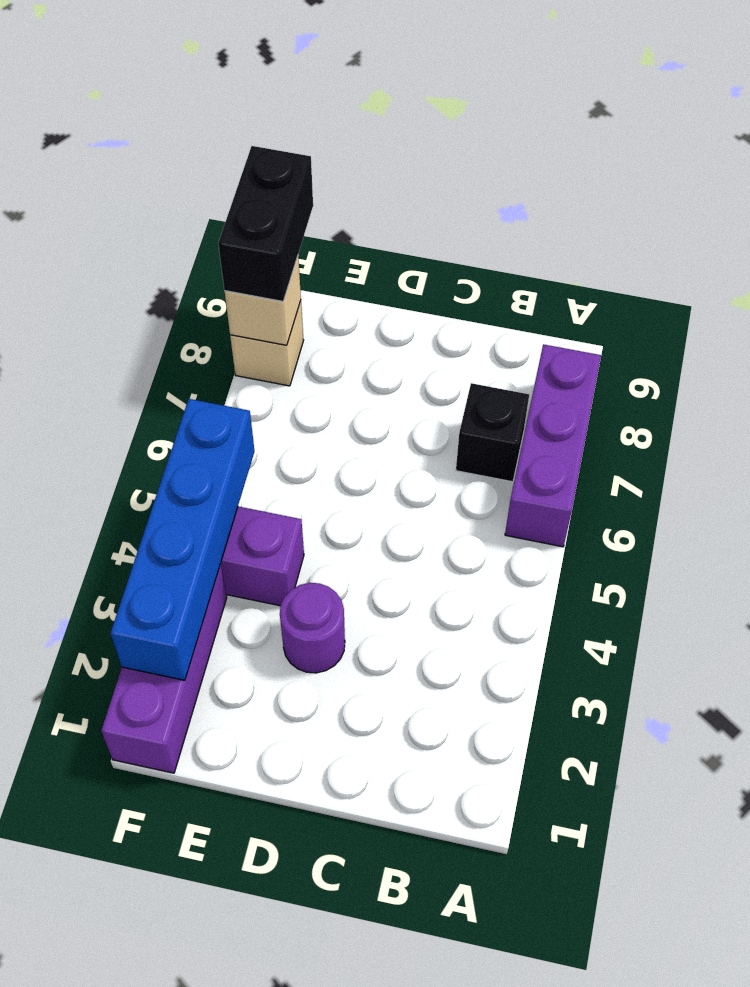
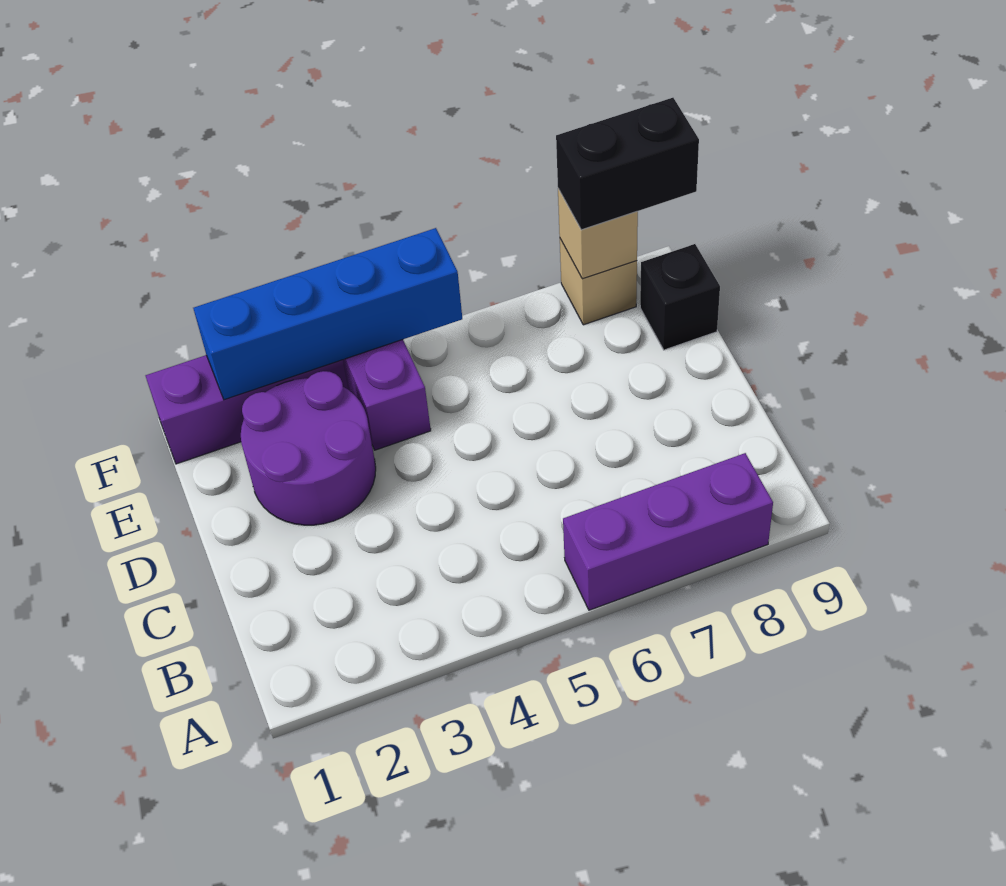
black 1x1 brick [456,383,529,482] -> black 1x1 brick moved to [640,244,720,350]
purple 1x1 round brick [280,583,345,673] -> purple 2x2 round brick [241,371,376,525]

